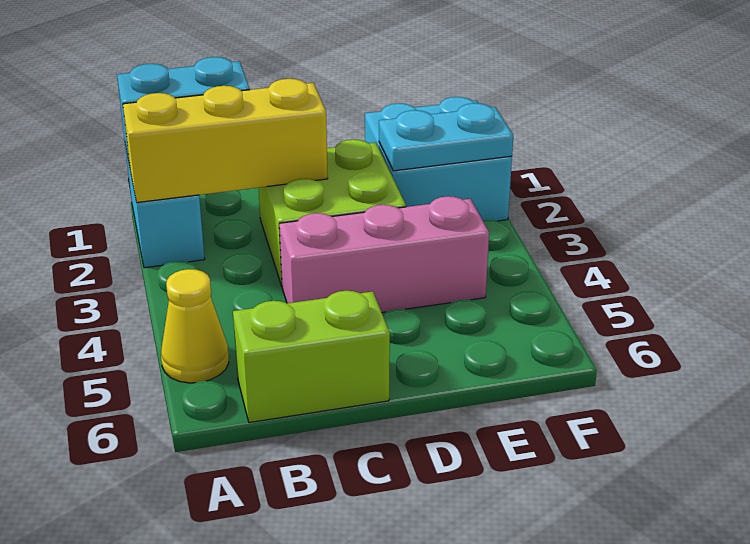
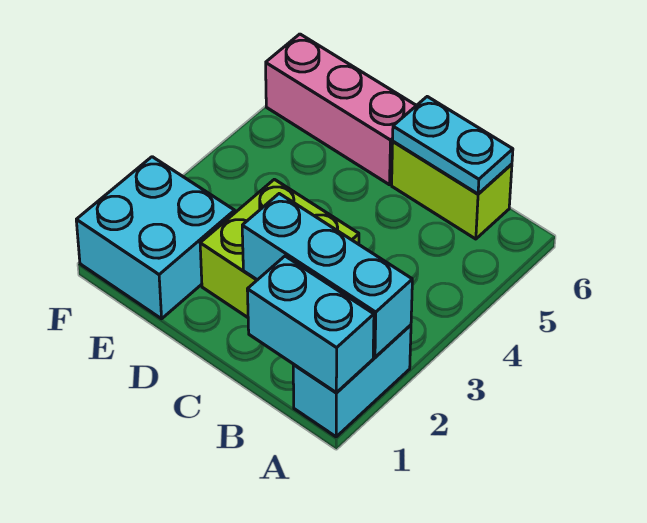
yellow 1x3 brick [123,79,328,203] -> cyan 1x3 brick [242,194,412,357]
yellow 1x1 cone [161,269,229,383] -> none
pink 1x3 brick [279,196,489,312] -> pink 1x3 brick moved to [266,34,416,185]
cyan 1x2 plate [379,103,513,171] -> cyan 1x2 plate moved to [393,97,513,194]

